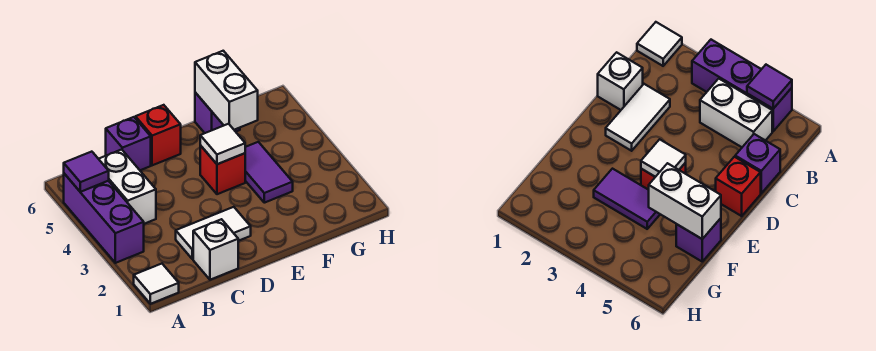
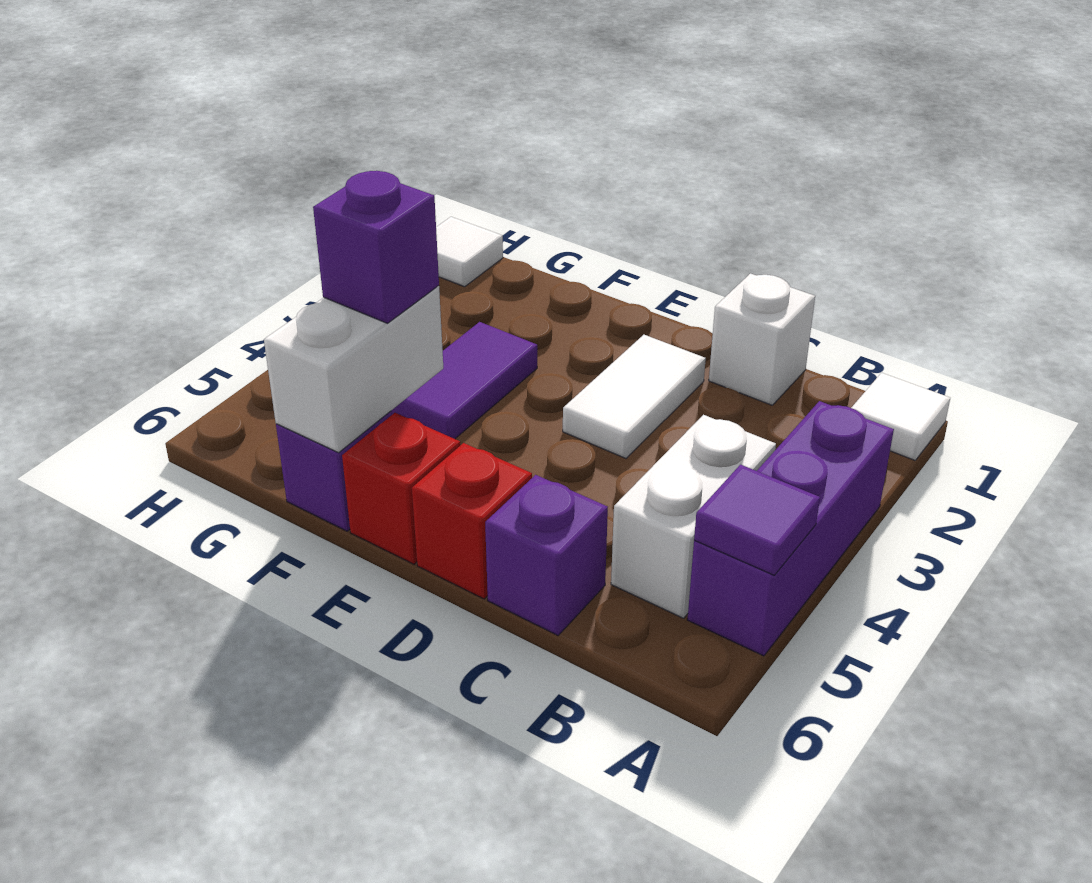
white 1x2 tile [176,207,251,259] -> white 1x2 tile turned to [563,335,706,458]
red 1x1 brick [200,145,245,194] -> red 1x1 brick moved to [342,413,460,564]
white 1x1 tile [200,124,245,164] -> white 1x1 tile moved to [436,217,503,287]
none -> purple 1x1 brick [313,171,439,323]

